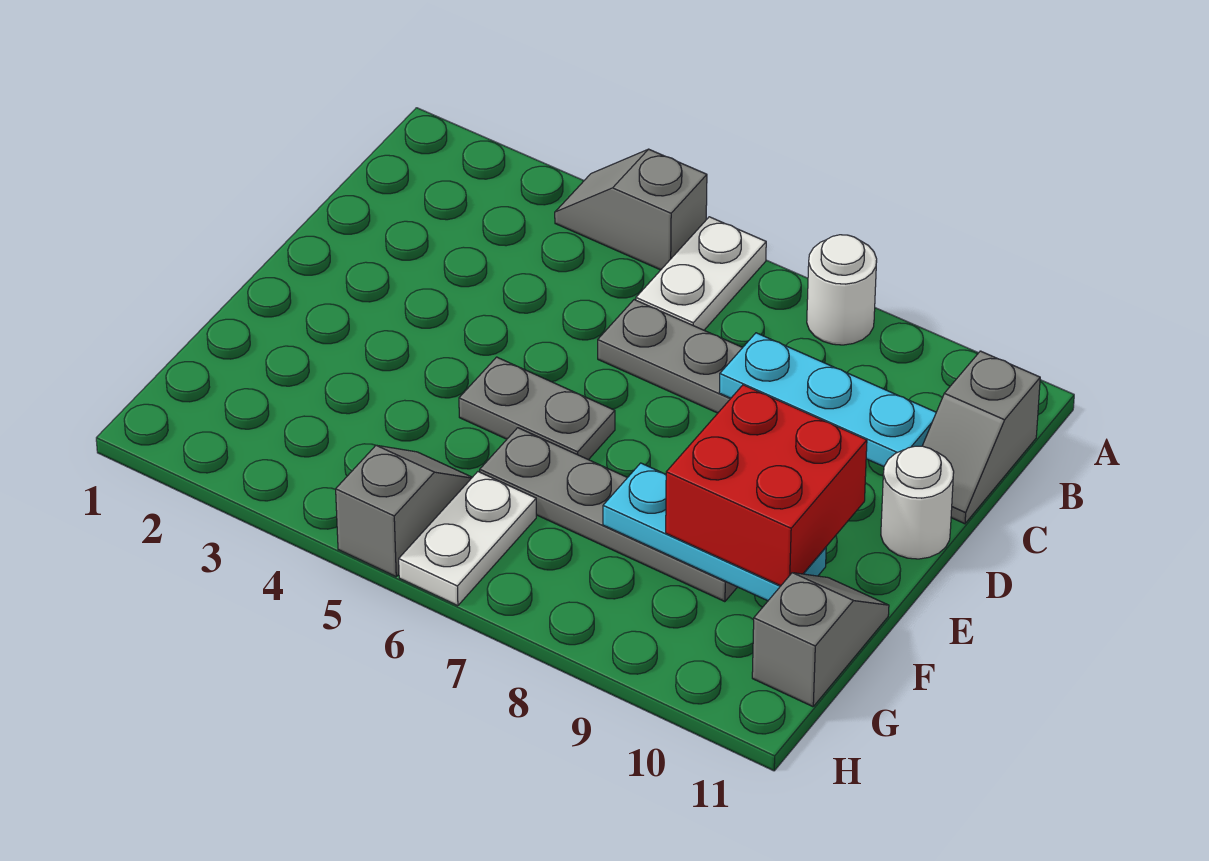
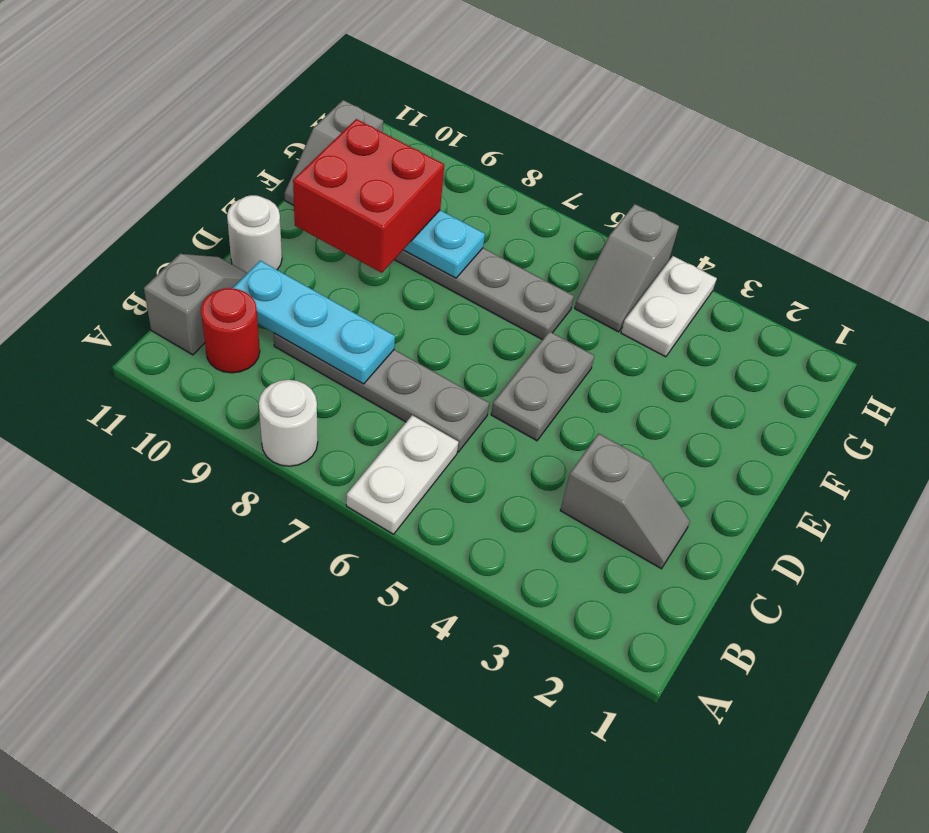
grey 1x2 slope [555,149,707,270] -> grey 1x2 slope moved to [560,434,690,569]
none -> red 1x1 round brick [201,288,260,373]
grey 1x2 plate [459,357,615,460] -> grey 1x2 plate turned to [491,331,594,441]
white 1x2 plate [399,472,536,606] -> white 1x2 plate moved to [621,256,717,357]

